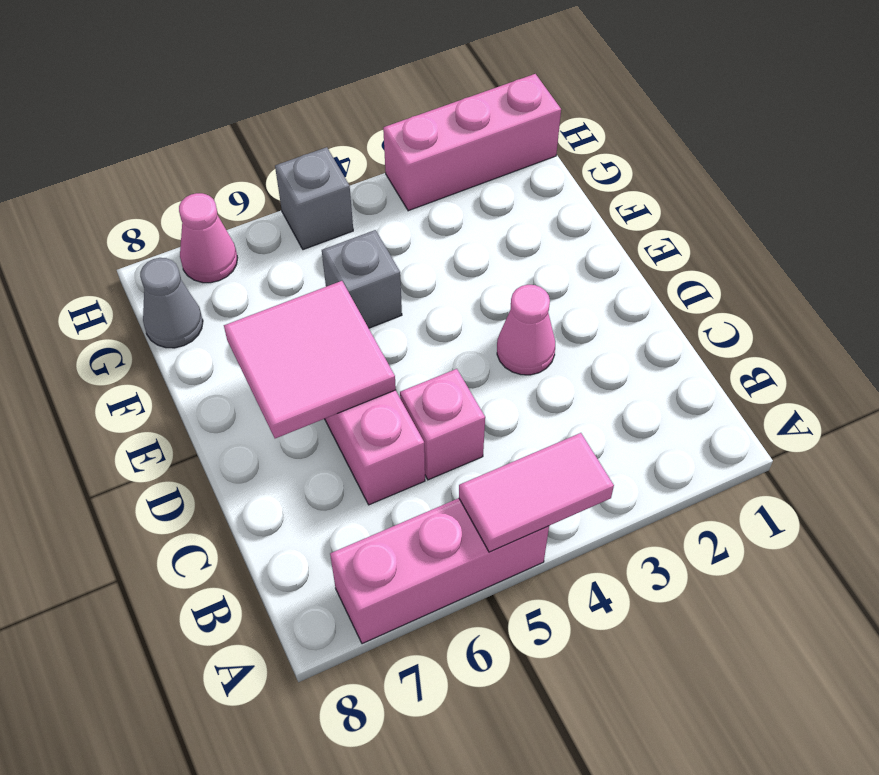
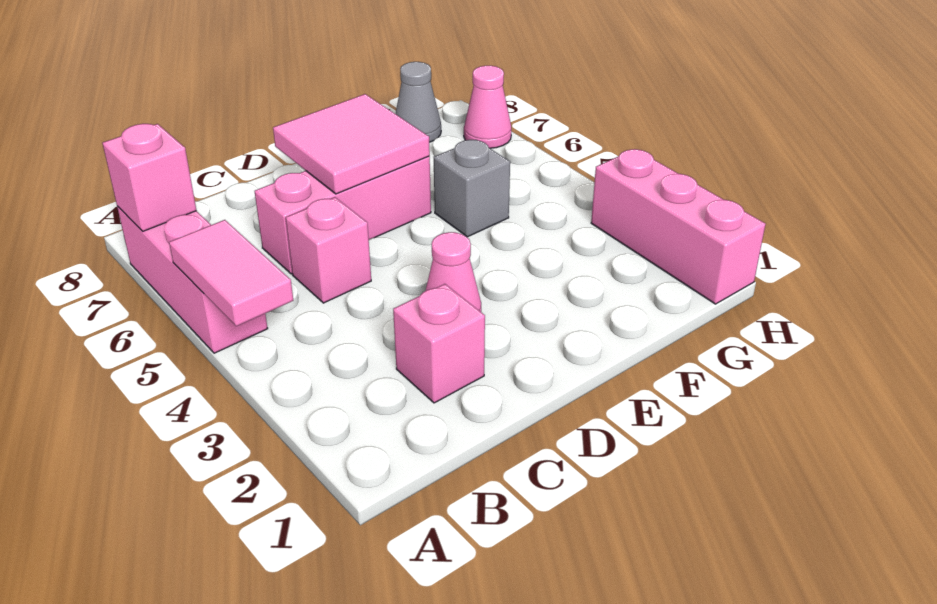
none -> pink 1x1 brick [102,124,196,231]
none -> pink 1x1 brick [393,284,485,403]
grey 1x1 brick [275,147,353,250] -> none

